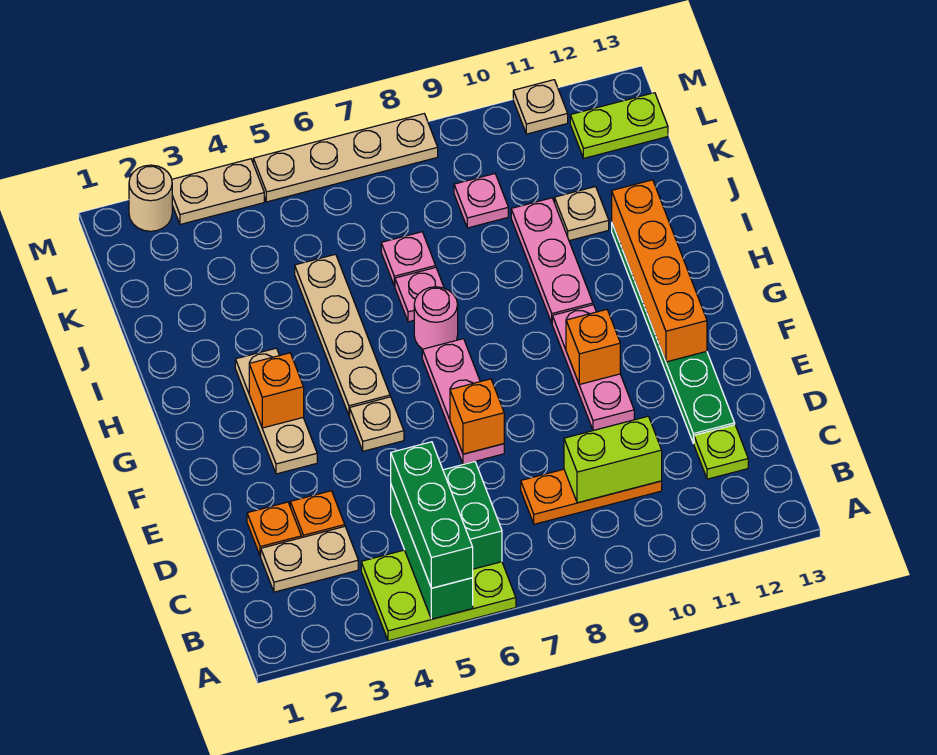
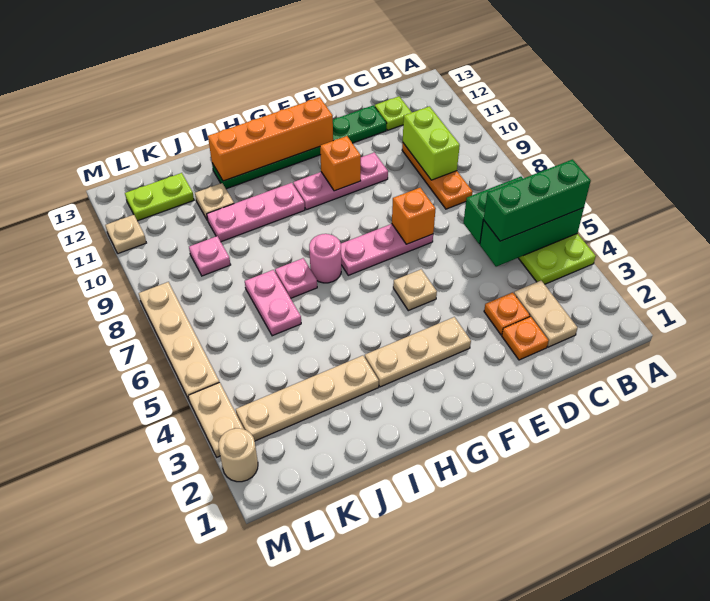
orange 1x1 brick [249,353,304,428] -> none
tan 1x4 plate [295,254,390,416] -> tan 1x4 plate moved to [236,356,379,441]
pink 1x1 plate [381,232,436,286] -> pink 1x2 plate [245,270,301,336]
lime 1x2 plate [570,93,668,158] -> lime 1x2 plate turned to [125,173,194,221]

